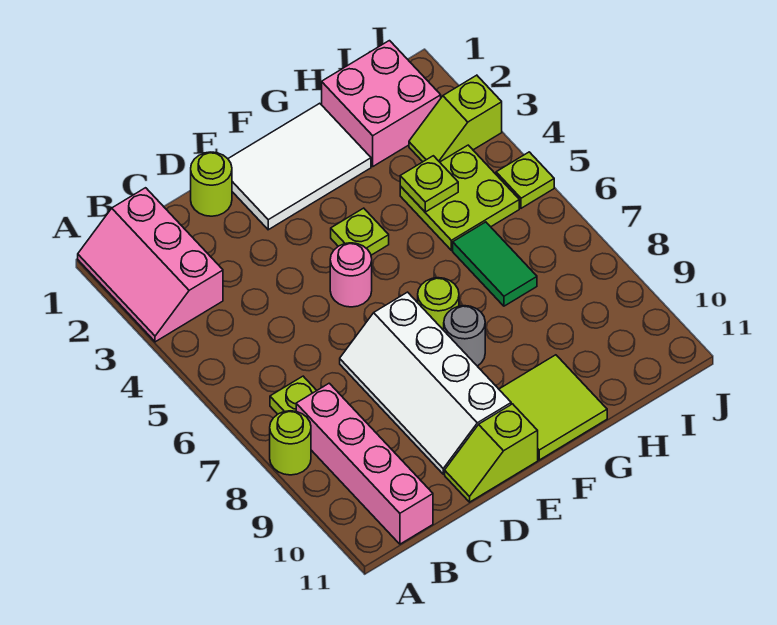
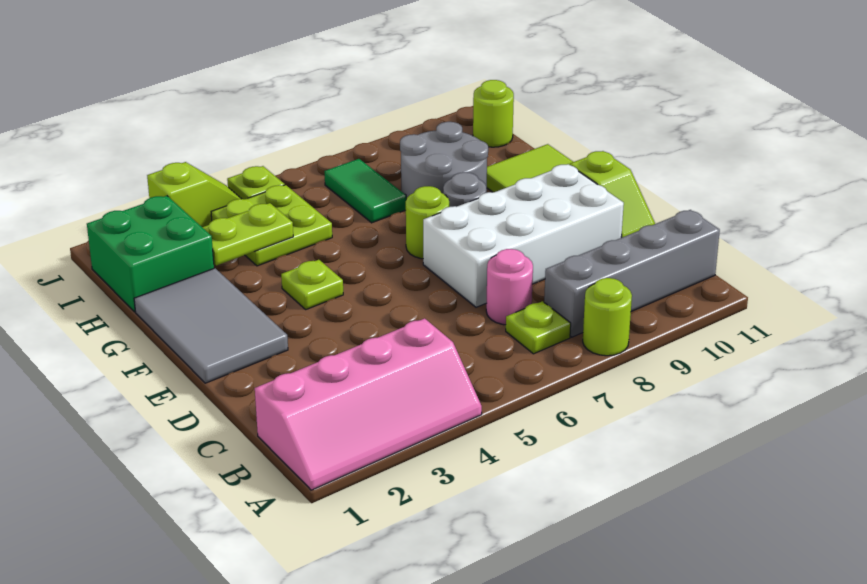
pink 2x3 slope [78,188,223,342] -> pink 2x4 slope [255,318,482,490]
pink 1x4 brick [296,383,433,544] -> grey 1x4 brick [544,210,720,337]
lime 1x1 round brick [191,152,232,216] -> lime 1x1 round brick moved to [473,80,514,147]
white 2x4 slope [340,292,511,474] -> white 2x4 brick [423,164,624,307]
white 2x3 tile [228,103,371,230] -> grey 2x3 tile [134,268,288,383]
pink 1x1 round brick [330,243,372,307] -> pink 1x1 round brick moved to [486,249,533,325]
none -> grey 2x2 round brick [400,122,488,199]
pink 2x2 brick [322,41,441,166] -> green 2x2 brick [87,196,214,312]
lime 1x1 plate [400,156,458,212] -> lime 1x2 plate [202,203,293,266]
green 1x2 tile [453,222,537,306] -> green 1x2 tile turned to [324,159,406,223]
lime 1x2 slope [409,75,502,162] -> lime 1x2 slope turned to [147,162,241,227]

